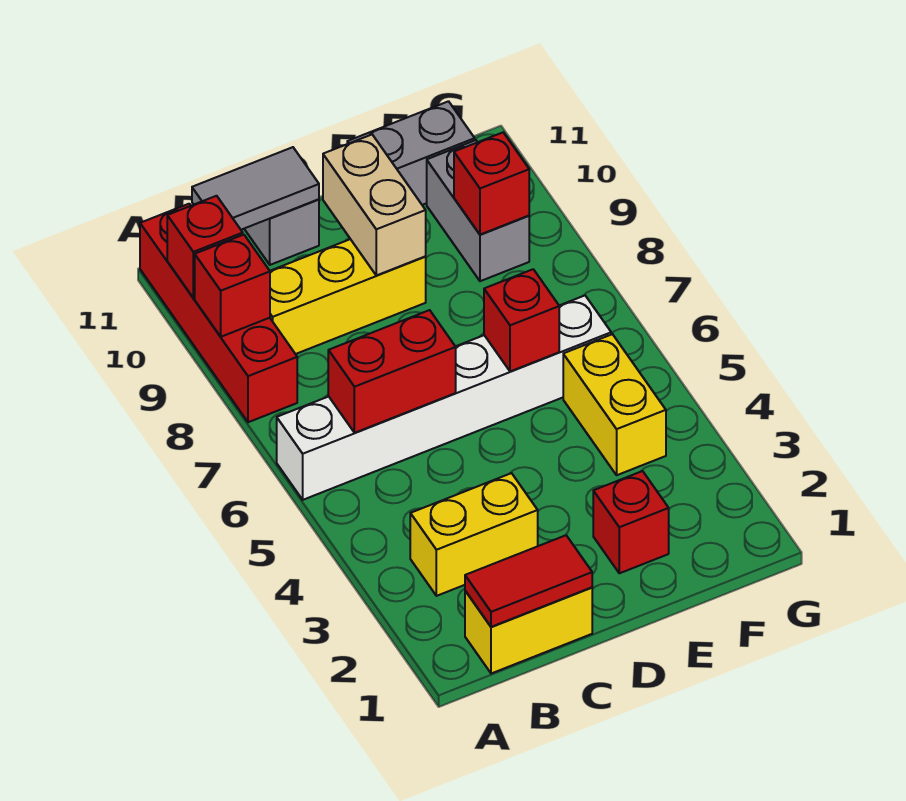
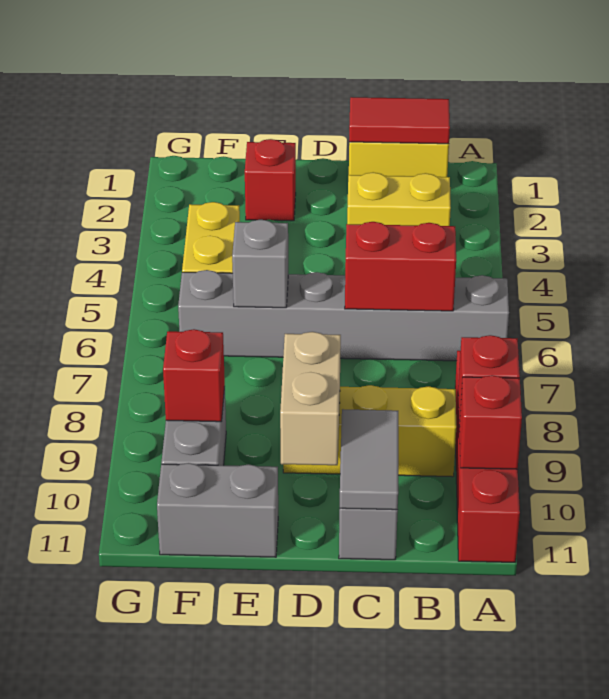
white 1x6 brick [277,296,611,500] -> grey 1x6 brick [178,270,509,361]
grey 1x2 tile [192,147,319,230] -> grey 1x2 tile turned to [340,409,398,510]
red 1x1 brick [484,269,559,371] -> grey 1x1 brick [232,220,288,308]

